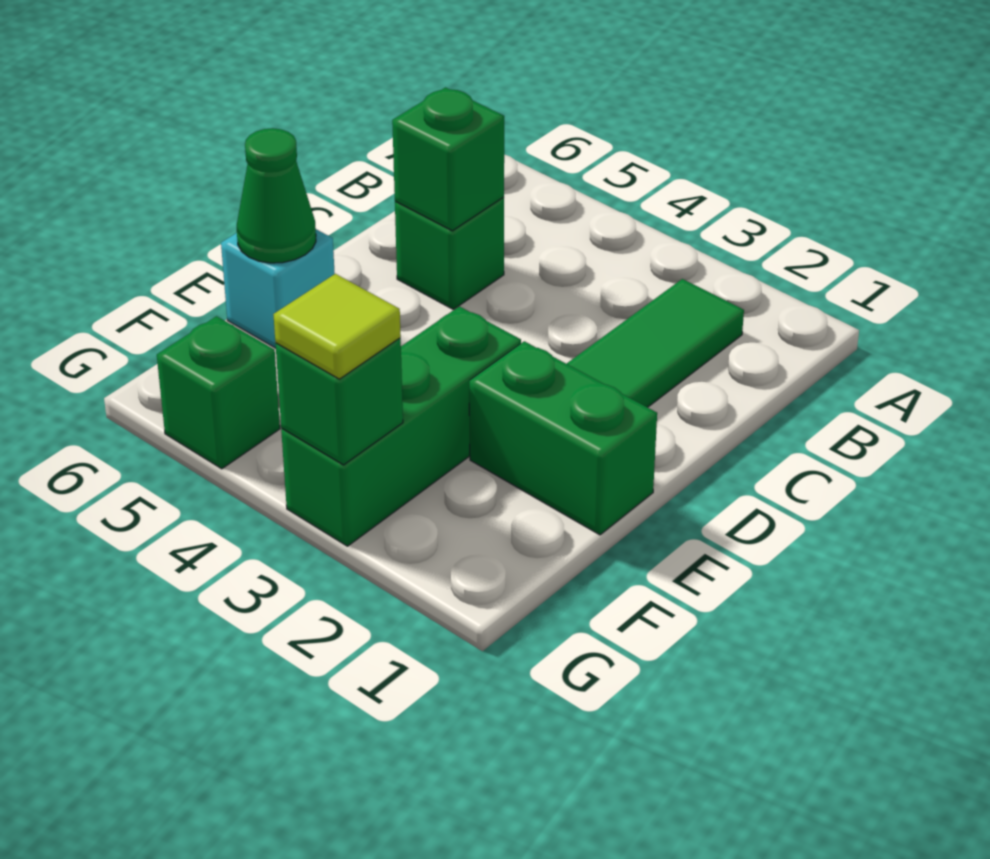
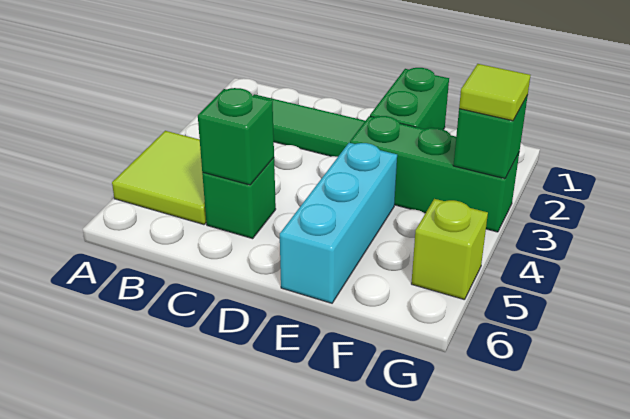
none -> lime 2x2 tile [112,131,206,225]
cyan 1x1 brick [221,229,335,348] -> cyan 1x3 brick [280,143,397,303]
green 1x1 cone [237,128,316,263] -> none
green 1x1 brick [157,316,280,469] -> lime 1x1 brick [411,199,488,300]

